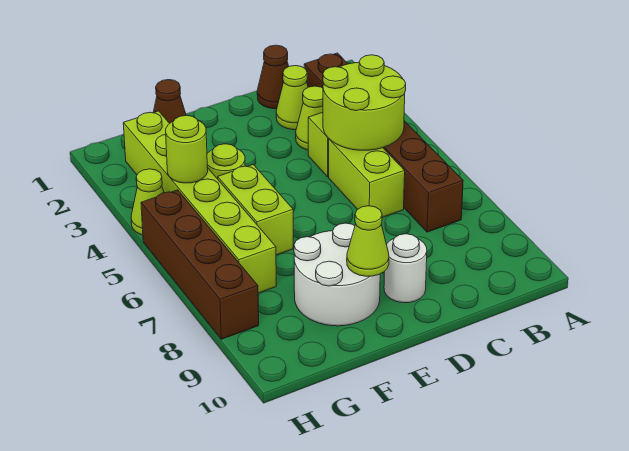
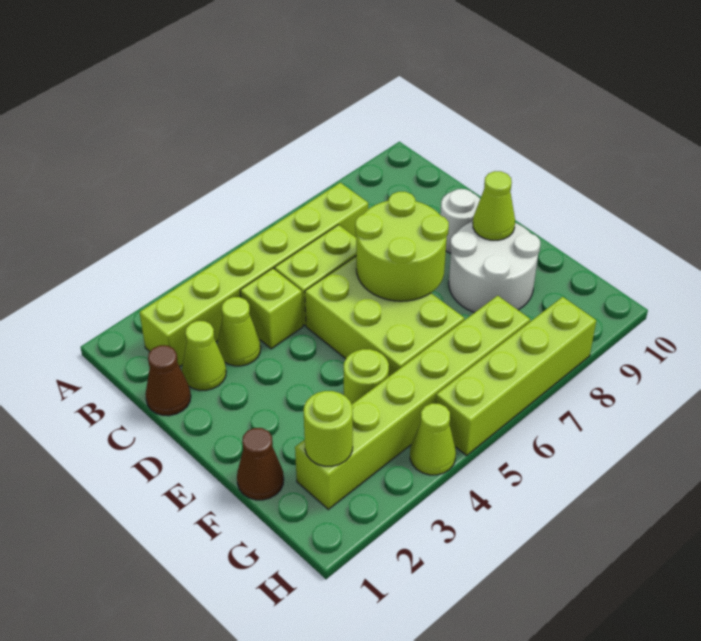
brown 1x6 brick [304,53,463,232] -> lime 1x6 brick [140,183,368,367]
lime 2x2 round brick [323,55,406,150] -> lime 2x2 round brick moved to [355,192,449,301]
lime 1x2 brick [218,165,293,255] -> lime 2x3 brick [305,256,464,376]
lime 1x1 round brick [166,115,208,183] -> lime 1x1 round brick moved to [304,391,353,466]
brown 1x4 brick [141,190,259,339] -> lime 1x4 brick [436,297,596,455]

